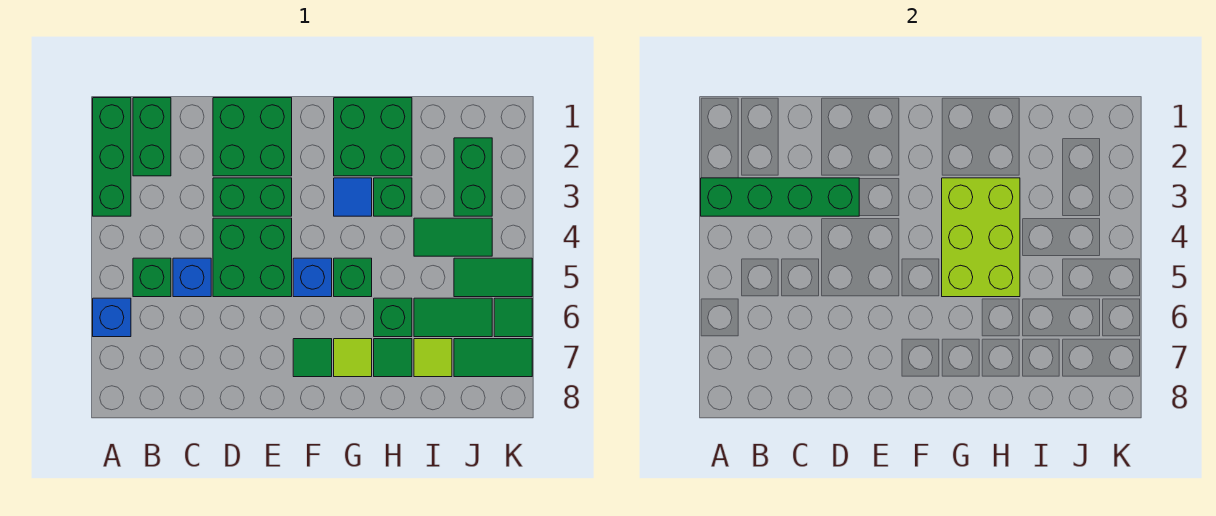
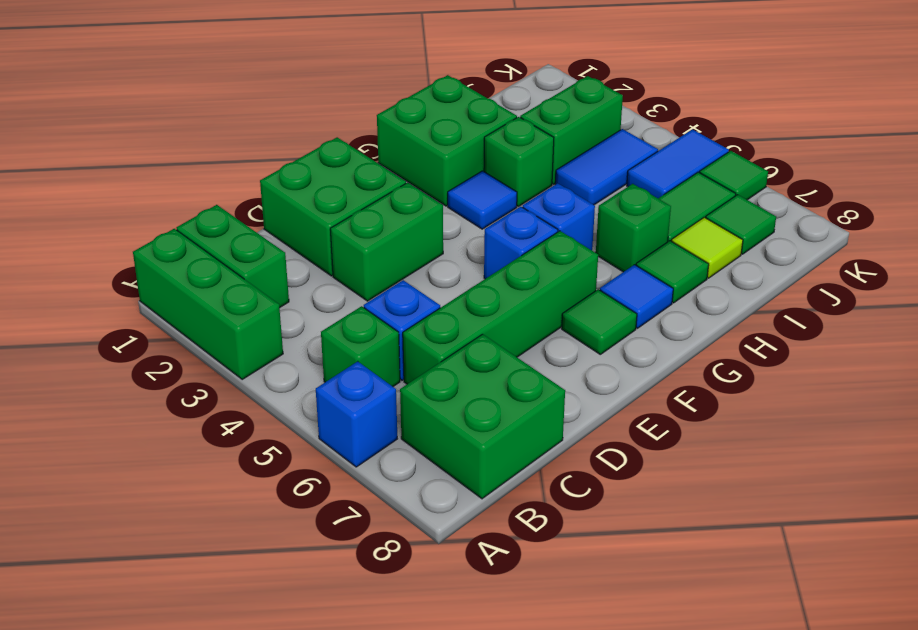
green 1x4 brick [701,178,859,216] -> green 1x4 brick moved to [403,231,598,384]
green 2x2 brick [213,218,292,297] -> green 2x2 brick moved to [400,334,565,499]
lime 2x3 brick [942,178,1020,297] -> none
green 1x1 brick [334,258,372,297] -> blue 1x1 brick [523,183,595,250]
lime 1x1 tile [334,339,372,377] -> blue 1x1 tile [600,265,673,328]
green 1x2 tile [414,218,492,256] -> blue 1x2 tile [555,129,658,205]
green 1x2 brick [454,138,492,216] -> green 1x2 brick turned to [520,76,623,184]
green 1x2 tile [454,258,532,297] -> blue 1x2 tile [627,129,729,198]
green 1x2 tile [454,339,532,377] -> green 1x1 tile [706,195,776,254]

